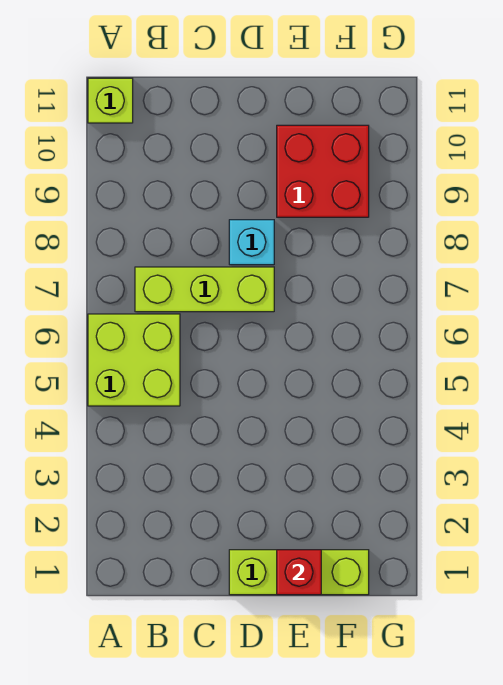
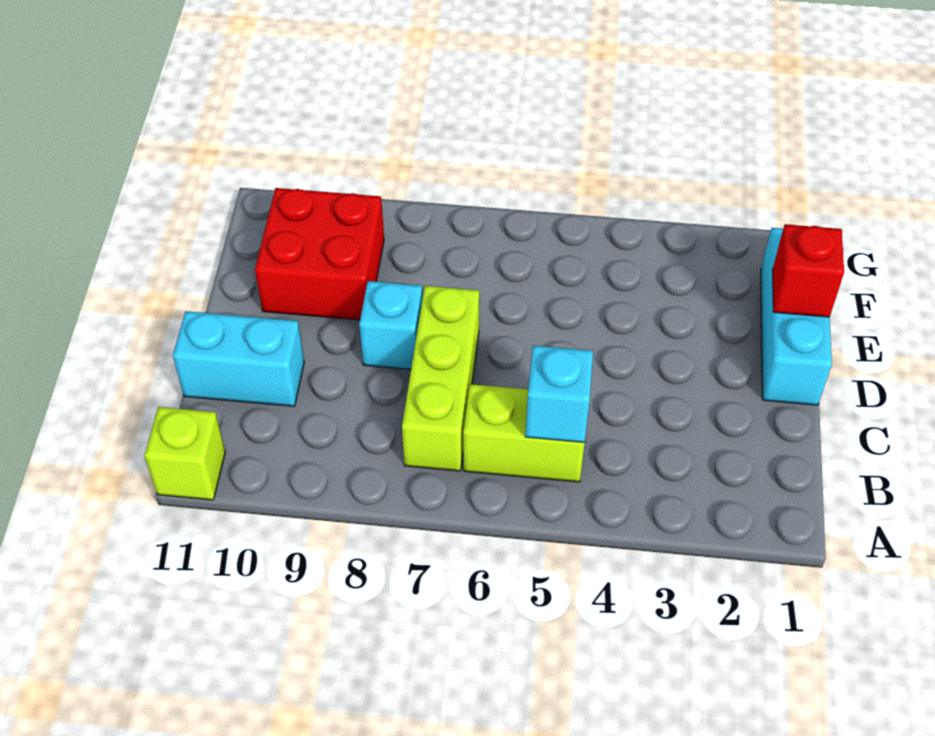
lime 2x2 brick [88,314,180,406] -> lime 1x2 brick [463,384,585,482]
none -> cyan 1x1 brick [525,346,593,442]
none -> cyan 1x2 brick [173,311,304,406]
lime 1x3 brick [229,550,369,595] -> cyan 1x3 brick [761,228,832,405]

